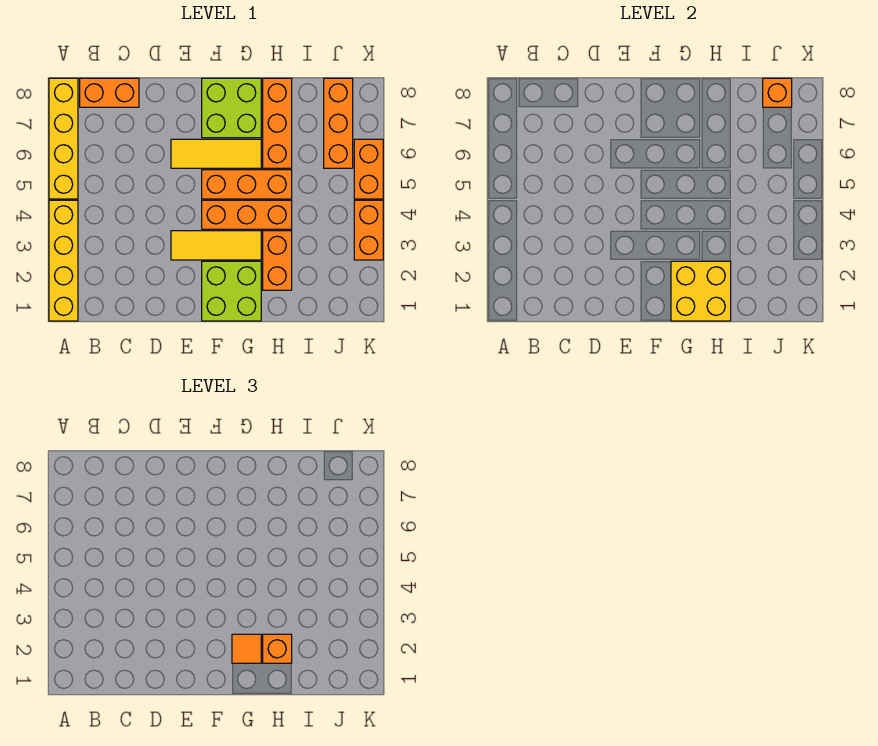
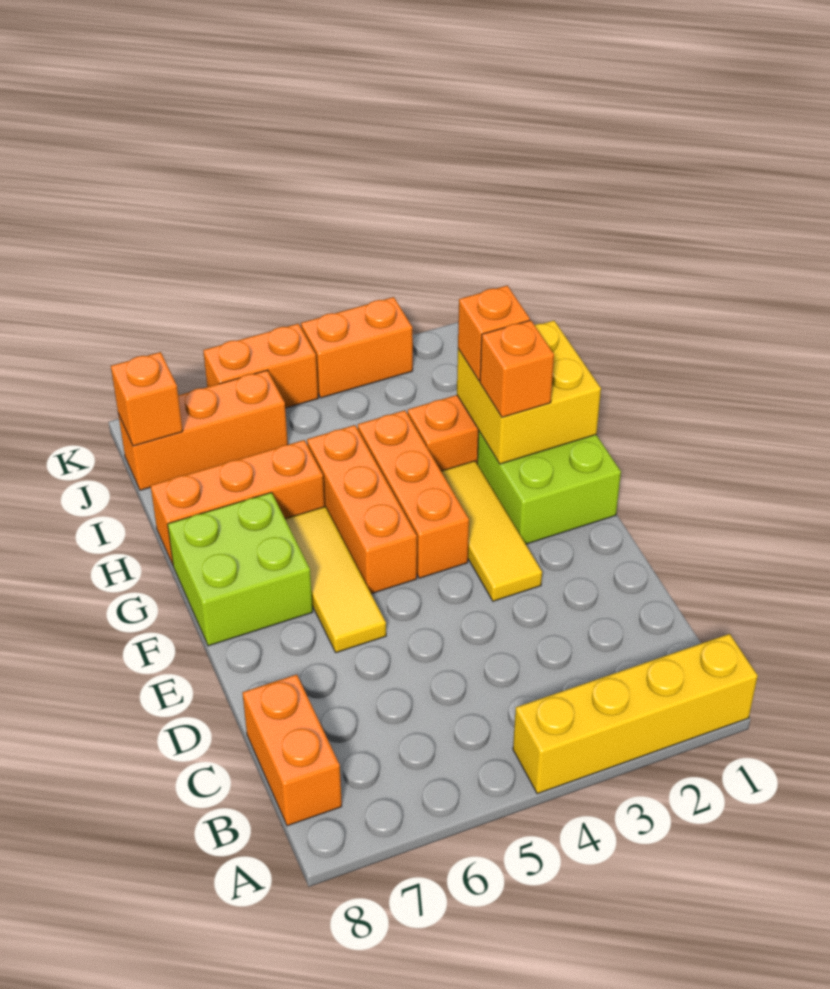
yellow 1x4 brick [49,78,78,199] -> none
orange 1x1 tile [232,634,261,663] -> orange 1x1 brick [480,320,554,417]

